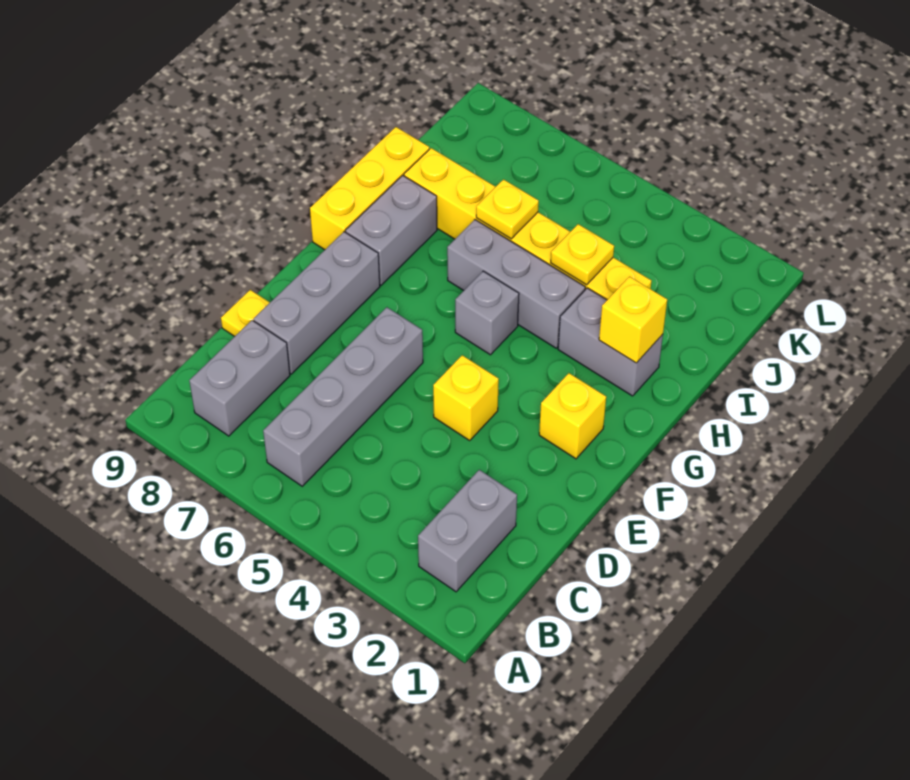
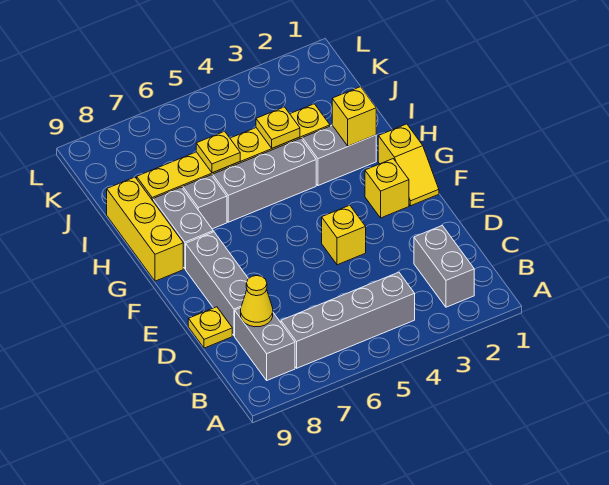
grey 1x4 brick [263,307,423,486] -> grey 1x4 brick turned to [281,272,415,368]
none -> yellow 1x1 cone [241,276,273,327]
none -> yellow 1x2 slope [378,124,439,206]
grey 1x1 brick [455,271,519,355] -> grey 1x1 brick moved to [183,175,227,229]

